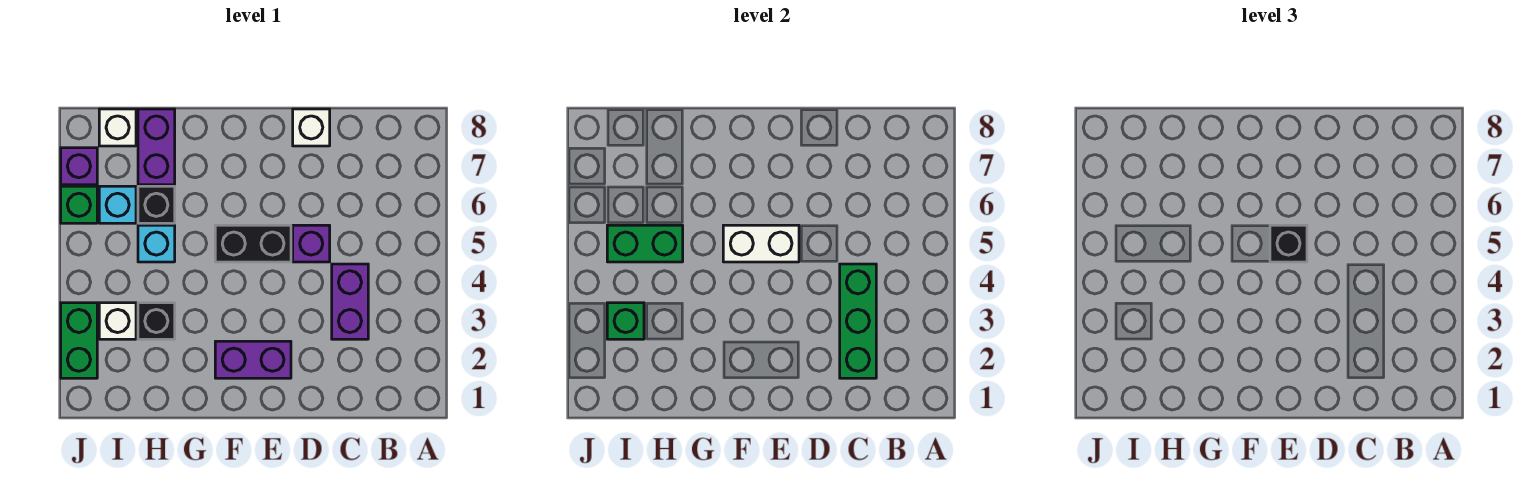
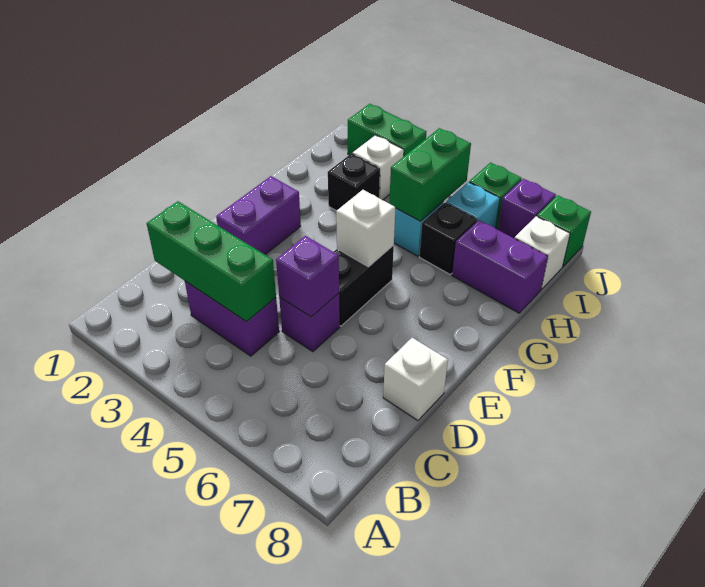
none -> purple 1x1 brick [276,236,339,317]
white 1x2 brick [723,225,799,262] -> white 1x1 brick [336,190,396,267]
black 1x1 brick [1270,225,1307,262] -> none
green 1x1 brick [607,303,644,339] -> green 1x1 brick moved to [537,195,591,267]

